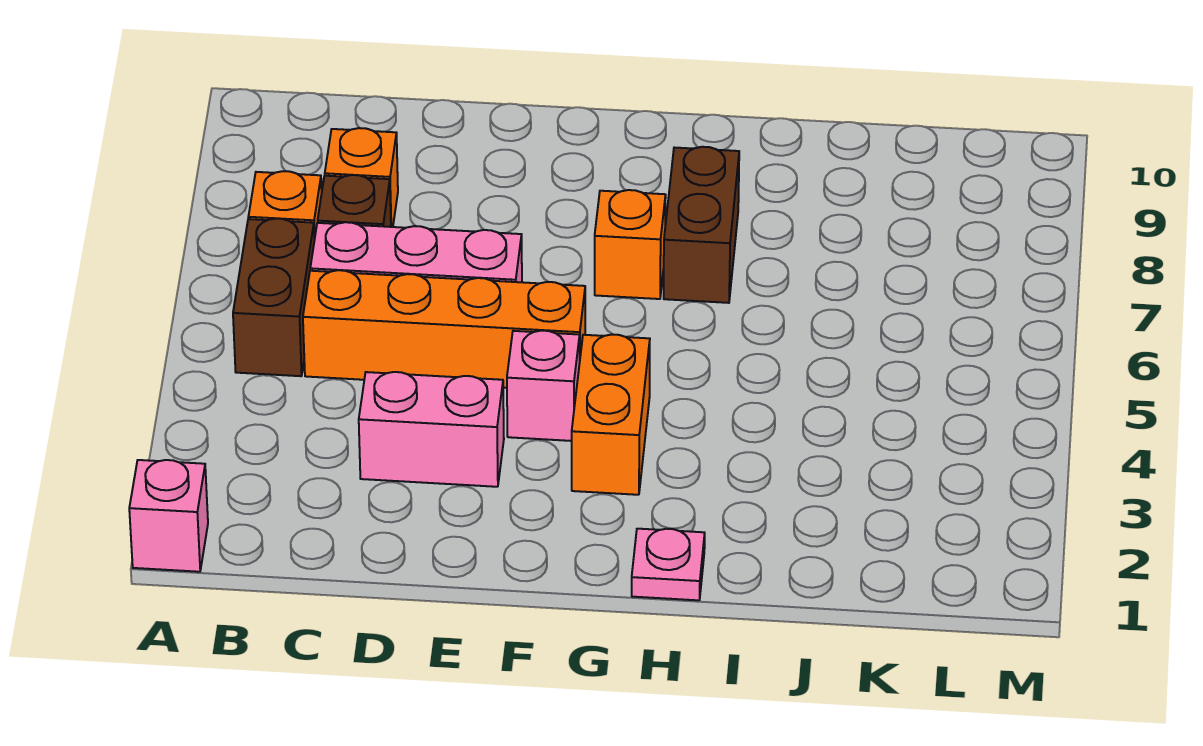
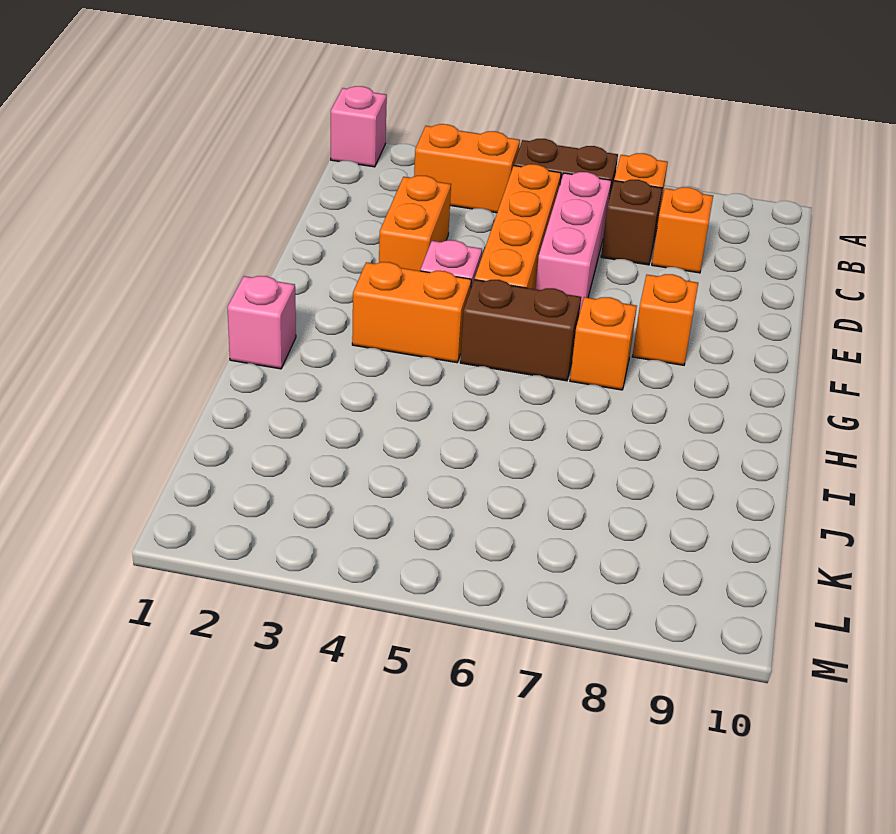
none -> orange 1x2 brick [414,124,520,213]
pink 1x2 brick [359,372,504,487] -> orange 1x2 brick [379,176,451,271]
none -> orange 1x1 brick [632,274,698,365]
pink 1x1 plate [632,529,705,600] -> pink 1x1 brick [227,276,296,369]
brown 1x2 brick [664,147,739,303] -> brown 1x2 brick moved to [460,280,581,381]

